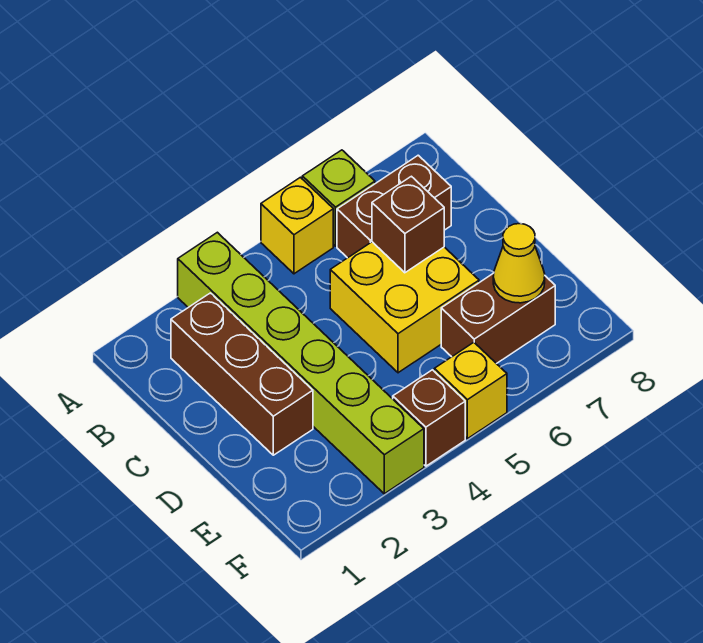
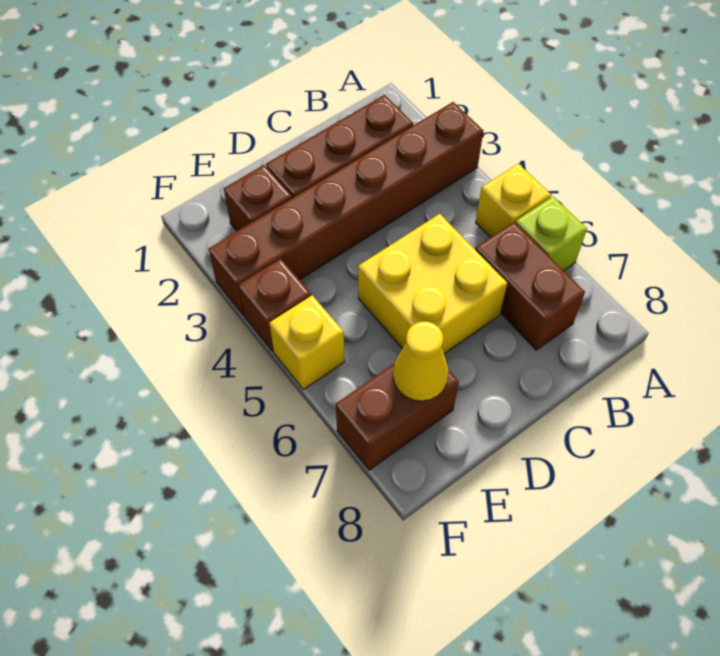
lime 1x6 brick [178,232,424,494] -> brown 1x6 brick [208,102,483,315]
brown 1x1 brick [372,176,444,273] -> brown 1x1 brick moved to [224,165,292,231]
brown 1x2 brick [441,273,555,364] -> brown 1x2 brick turned to [336,364,459,470]

